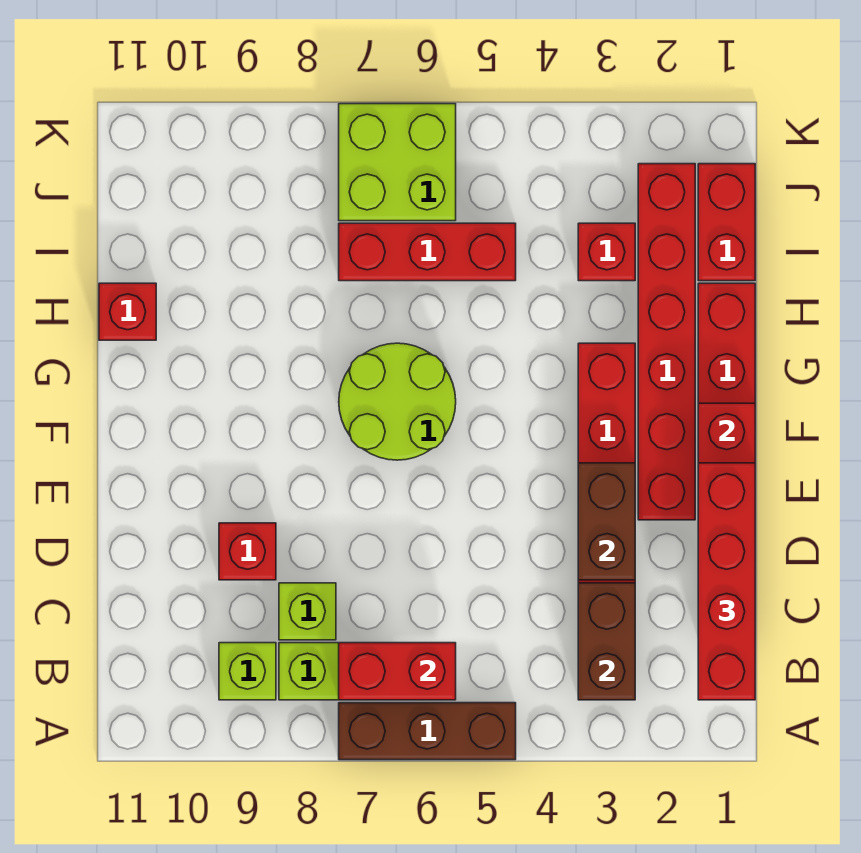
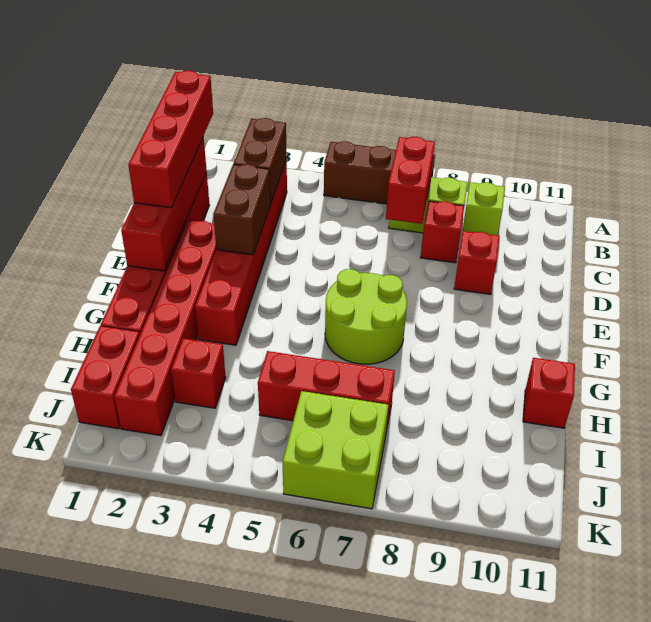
red 1x2 brick [339,643,456,700] -> red 1x2 brick turned to [386,137,435,224]
lime 1x1 brick [279,583,336,640] -> red 1x1 brick [420,201,464,263]

